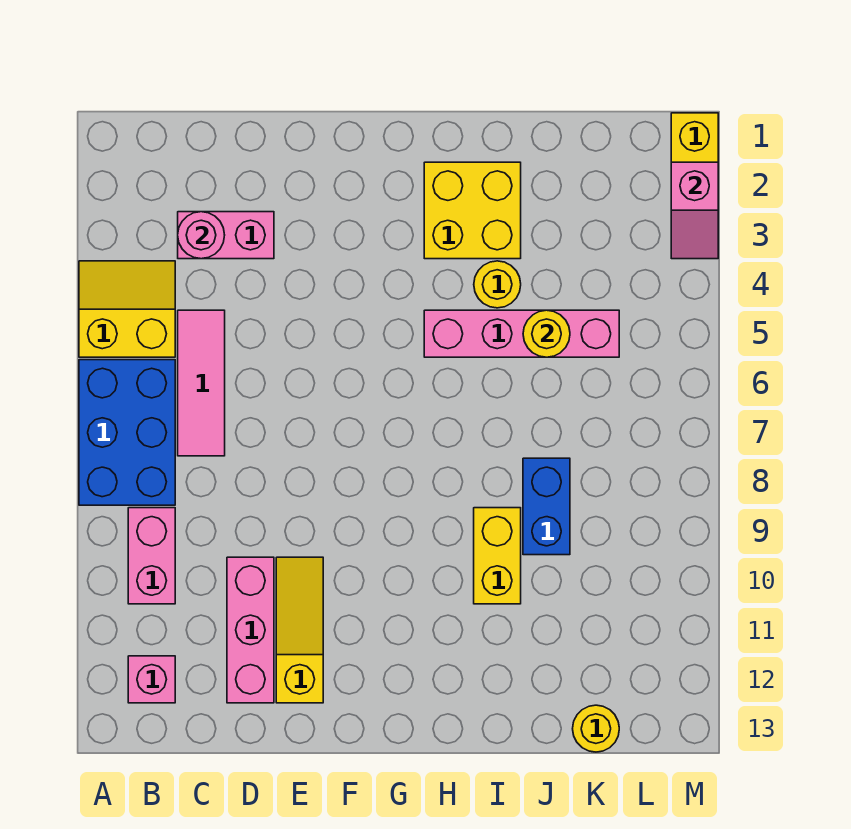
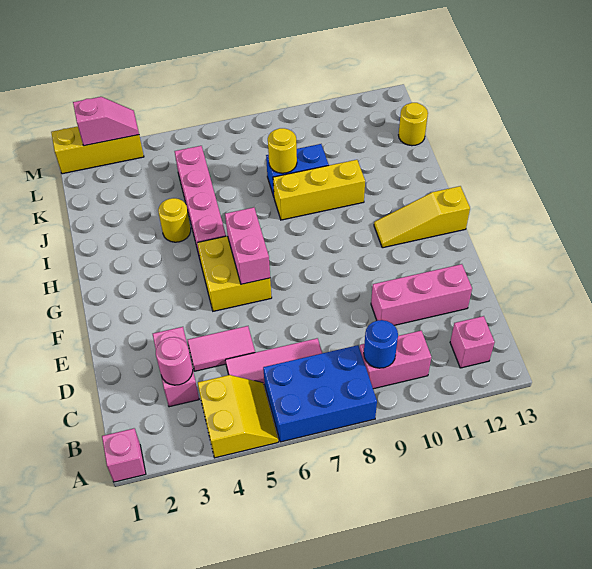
none -> pink 1x1 brick [102,428,146,482]
yellow 2x2 slope [79,261,175,357] -> yellow 2x2 slope turned to [198,375,278,458]
none -> blue 1x1 round brick [364,320,398,368]
none -> pink 1x2 tile [188,326,255,371]
yellow 1x3 slope [276,557,323,703] -> yellow 1x3 slope moved to [374,186,470,248]
none -> pink 1x2 brick [225,207,270,284]
yellow 2x2 brick [424,162,521,259] -> yellow 2x2 brick moved to [197,236,272,311]
yellow 1x2 brick [474,508,521,604] -> yellow 1x3 brick [273,160,365,220]
yellow 1x1 round brick [523,310,570,357] -> yellow 1x1 round brick moved to [268,128,297,173]

